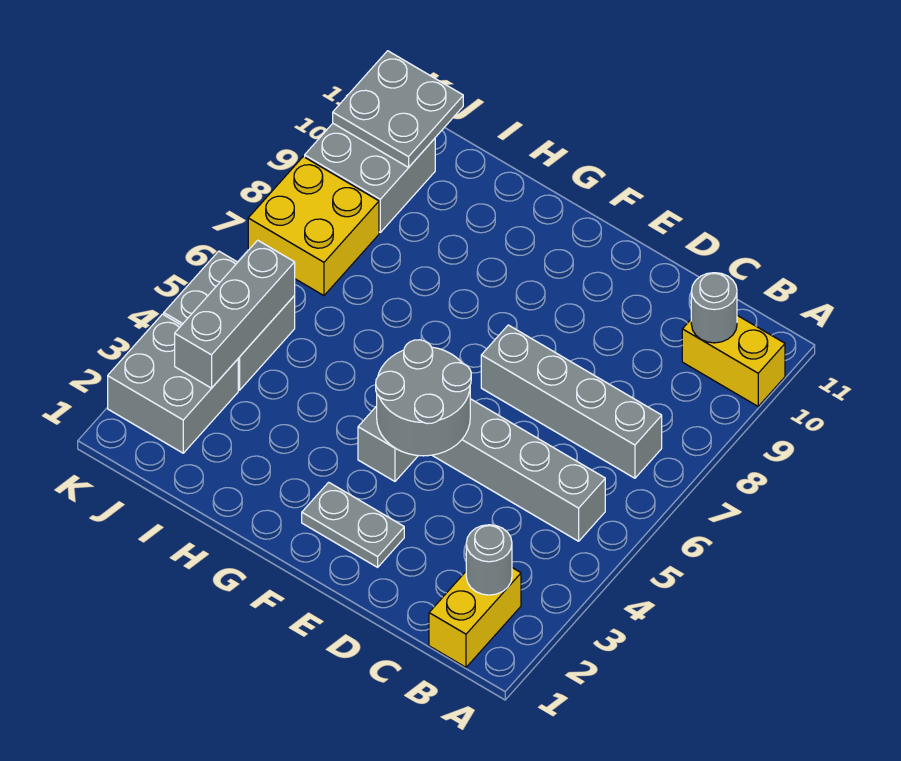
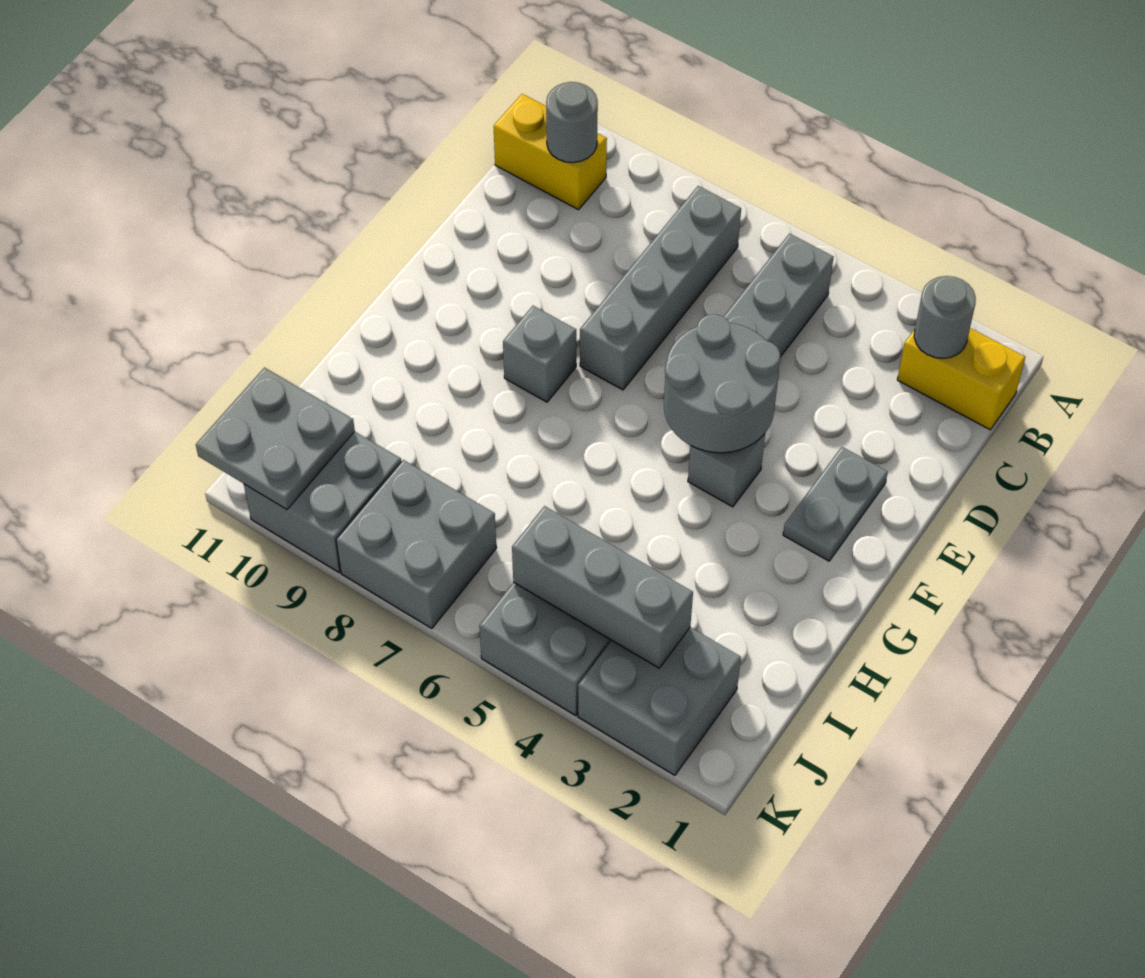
yellow 1x2 brick [682,315,785,406] -> yellow 1x2 brick turned to [494,94,607,210]
none -> grey 1x1 brick [503,306,576,402]
yellow 2x2 brick [248,157,379,296] -> grey 2x2 brick [336,460,496,629]

